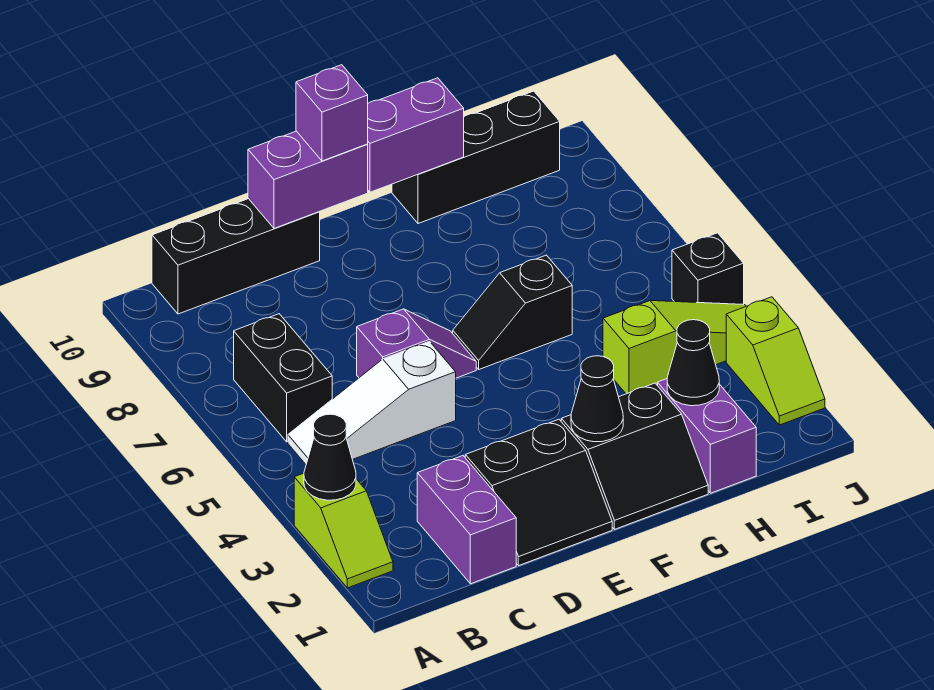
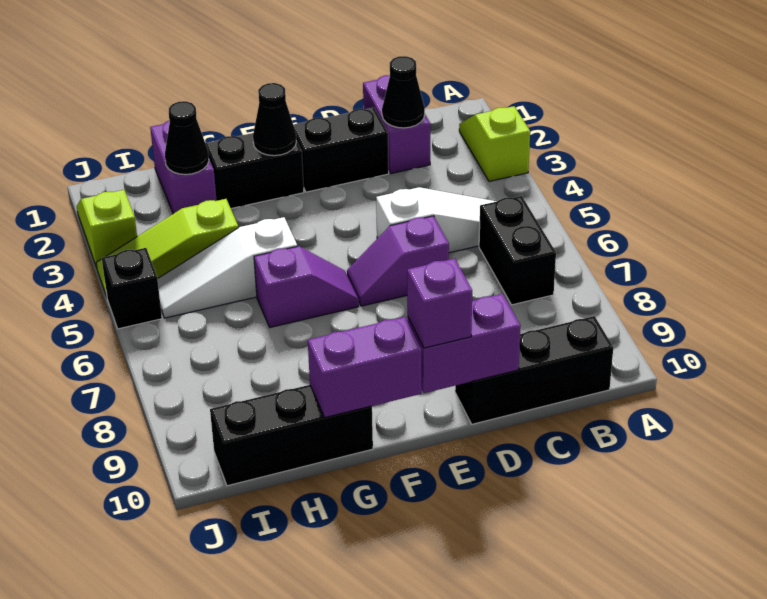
black 1x1 cone [304,414,356,500] -> black 1x1 cone moved to [382,56,425,128]
black 1x2 slope [453,255,572,369] -> purple 1x2 slope [254,246,359,327]
none -> white 1x3 slope [158,217,297,318]

